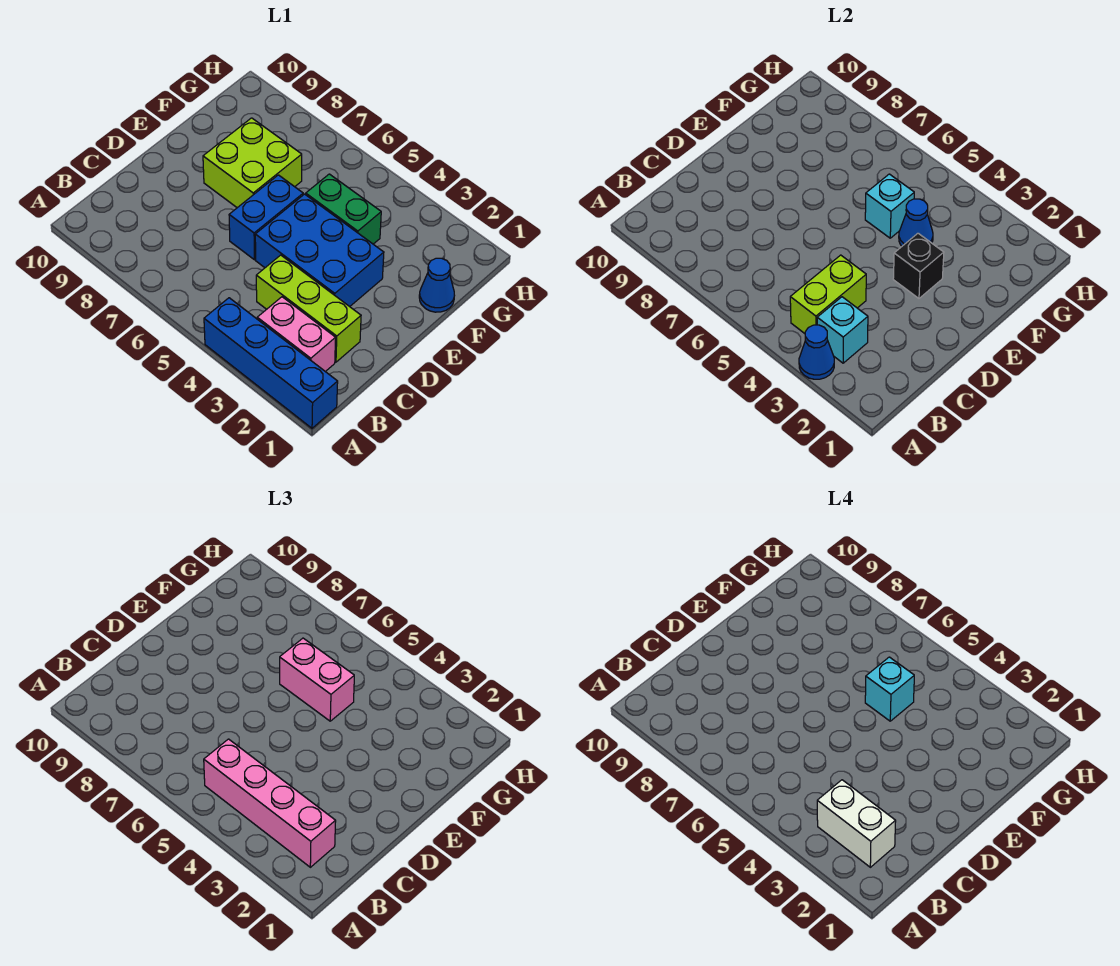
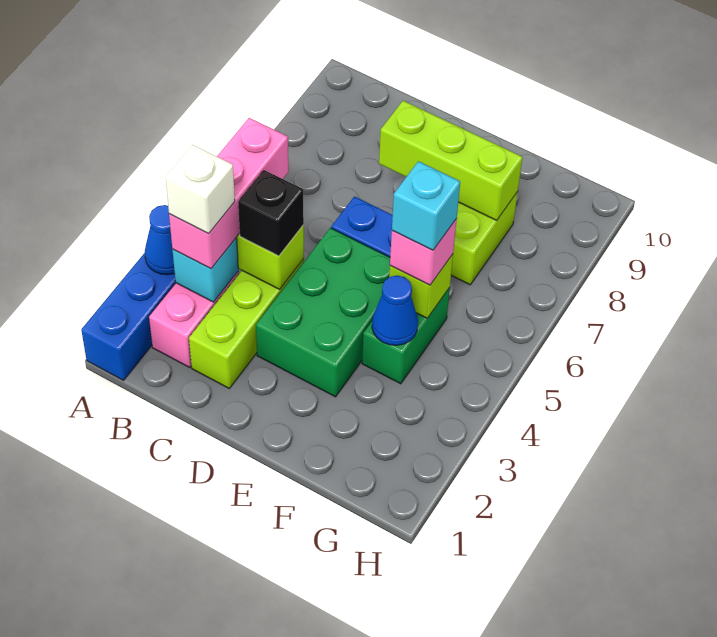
pink 1x4 brick [204,739,336,867] -> pink 1x3 brick [169,118,288,269]
white 1x2 brick [817,780,896,867] -> white 1x1 brick [165,145,235,234]
blue 2x3 brick [255,194,384,307] -> green 2x3 brick [256,228,390,397]
none -> lime 1x3 brick [379,101,522,221]
black 1x1 brick [893,233,944,298] -> black 1x1 brick moved to [238,170,304,256]
blue 1x1 cone [419,258,455,312] -> none
cyan 1x1 brick [865,174,914,238] -> lime 1x1 brick [389,254,453,318]
pink 1x2 brick [280,638,354,721] -> pink 1x1 brick [390,219,457,285]

